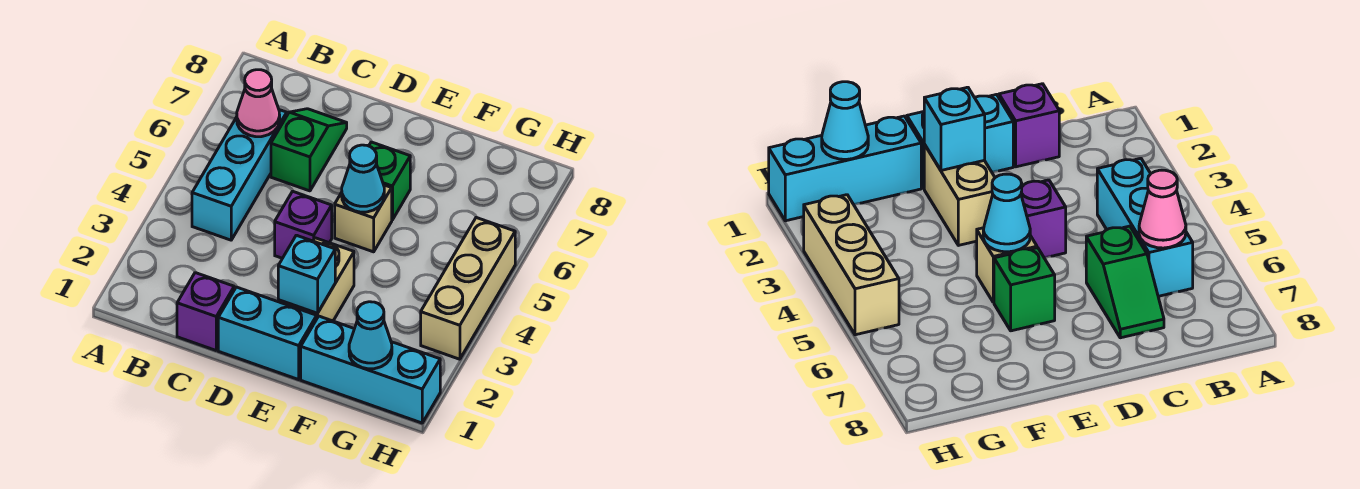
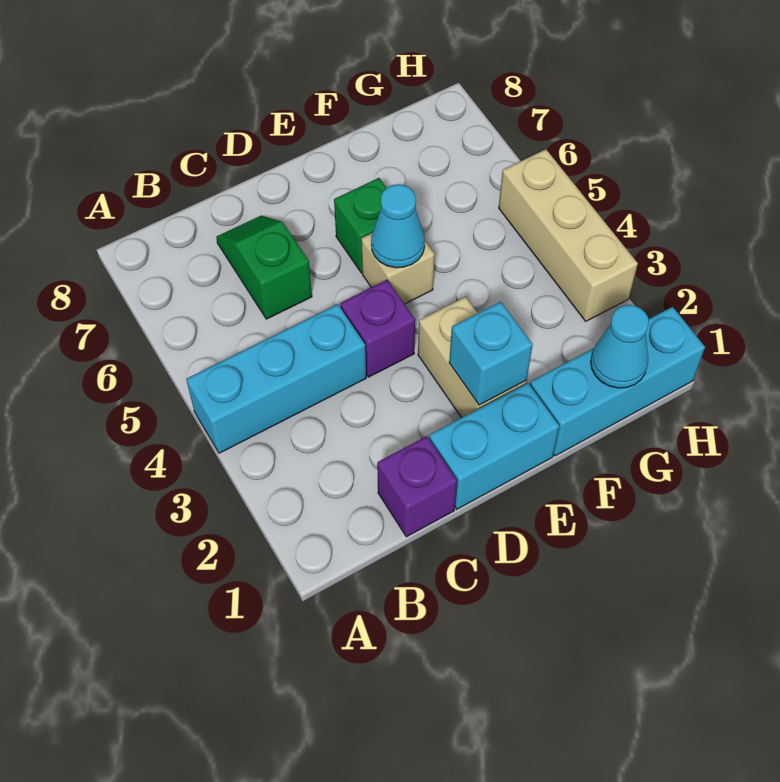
cyan 1x3 brick [192,110,287,240] -> cyan 1x3 brick turned to [186,304,366,453]
pink 1x1 cone [237,70,280,137] -> none

